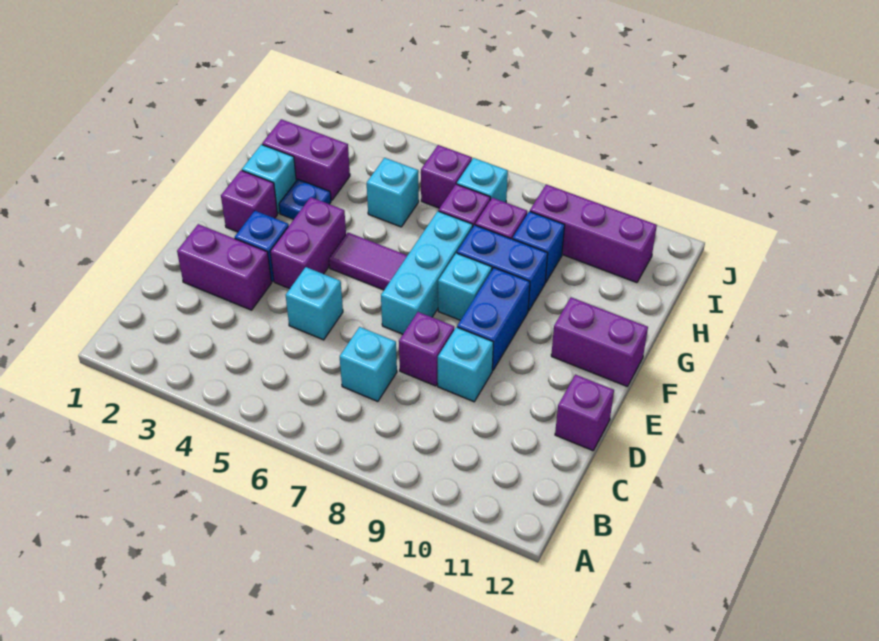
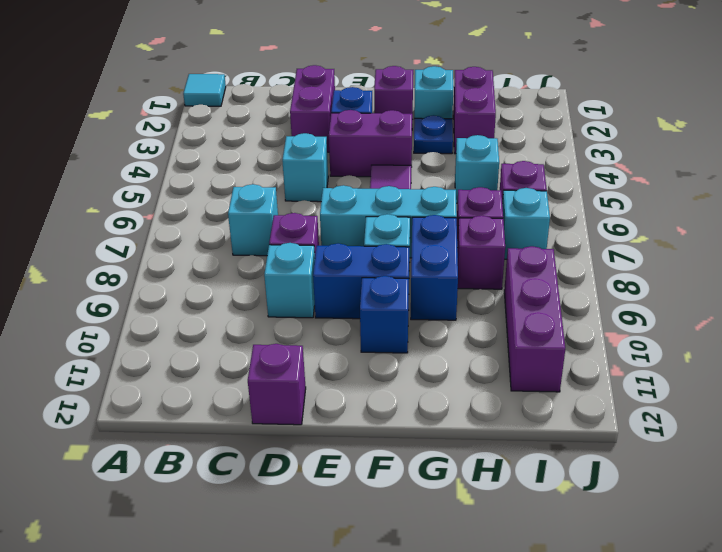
none -> cyan 1x1 tile [183,74,226,106]
purple 1x2 brick [551,297,648,386] -> none
blue 1x1 brick [513,211,565,282] -> blue 1x1 brick moved to [360,276,409,353]

